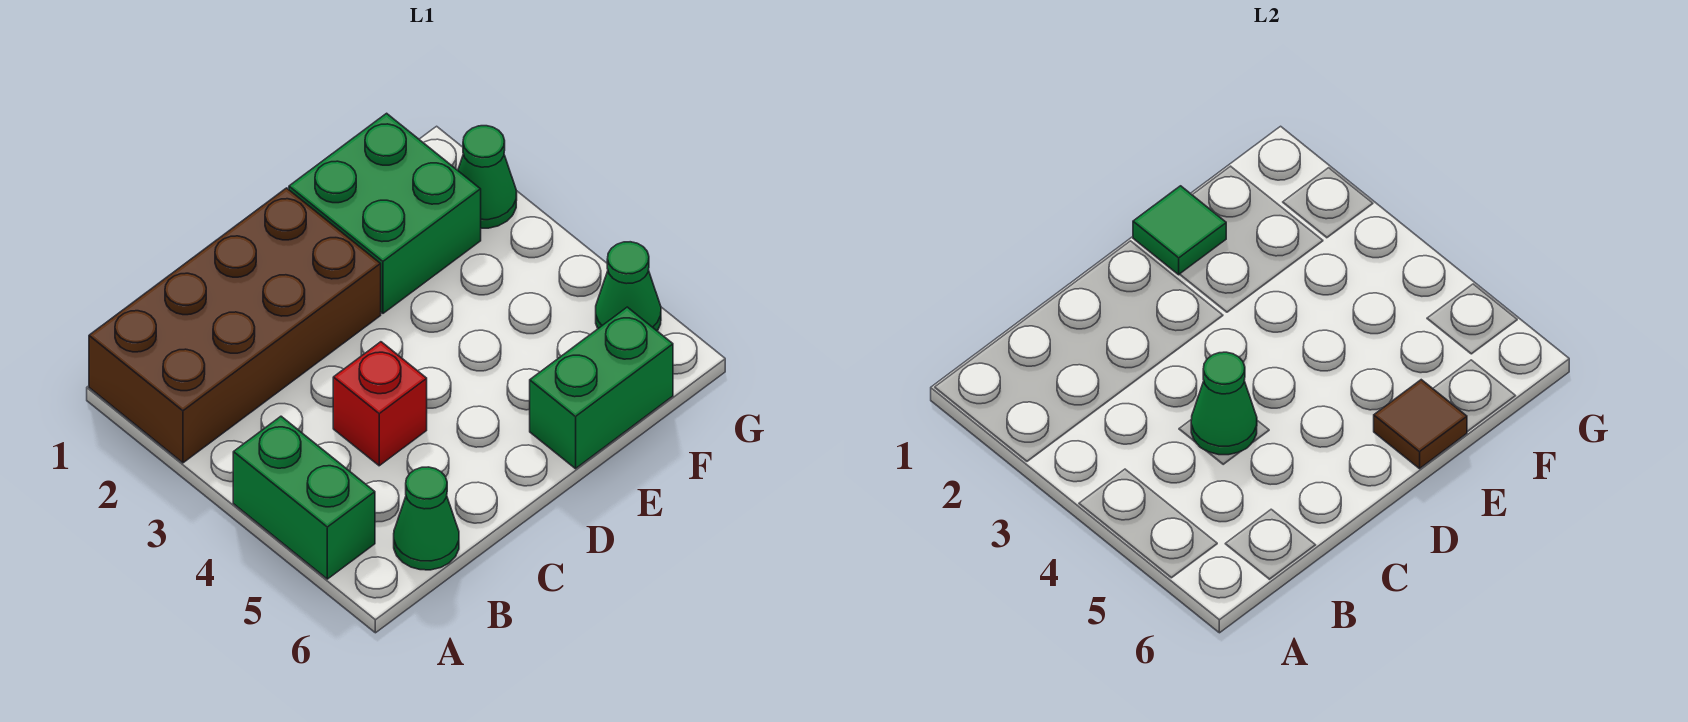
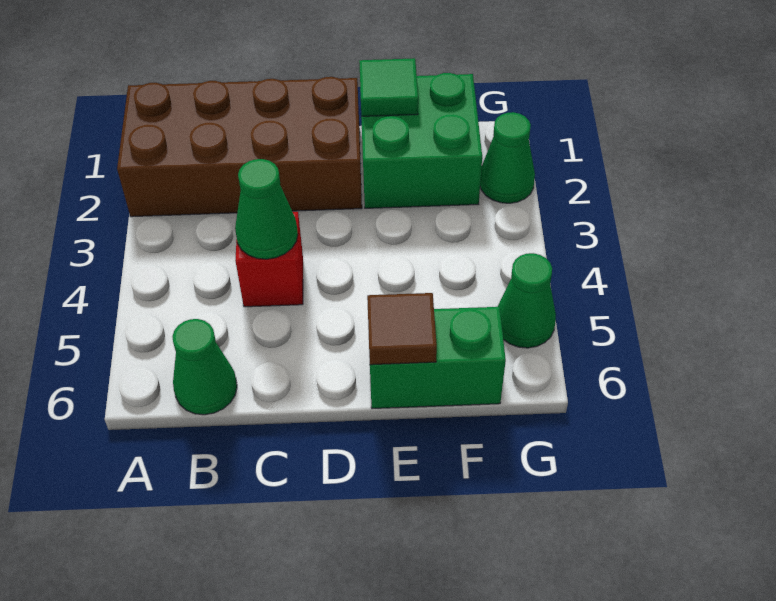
green 1x2 brick [233,416,375,579] -> none

